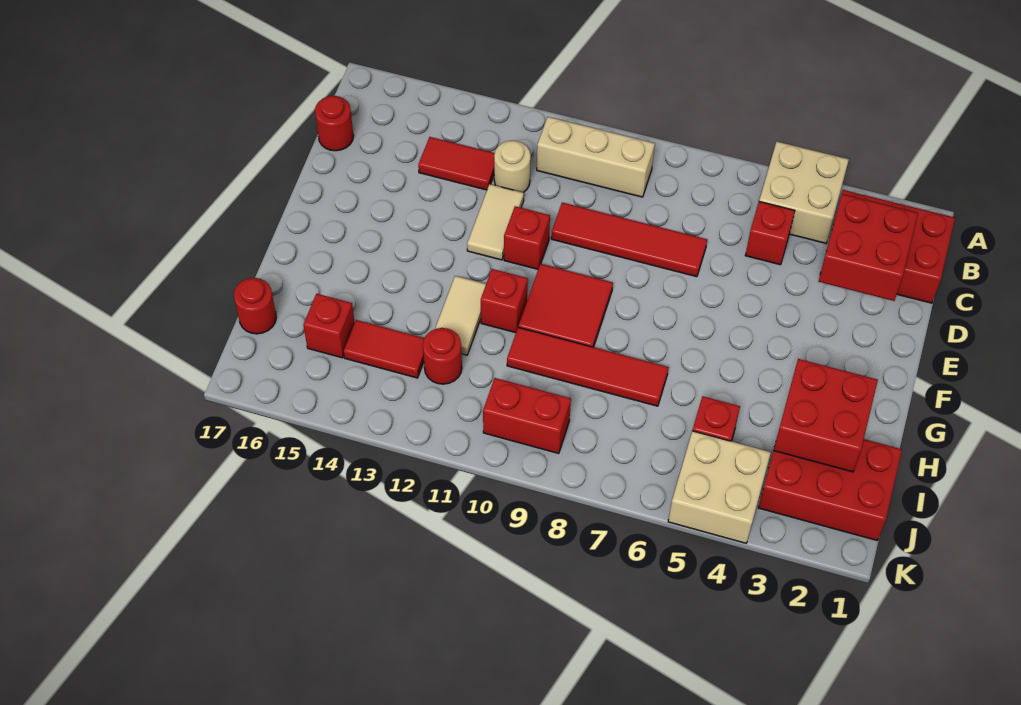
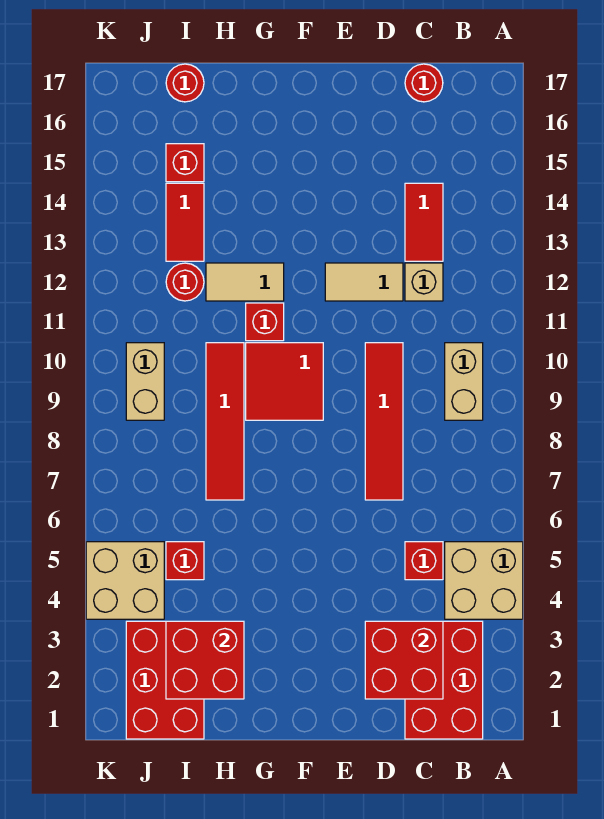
tan 1x3 brick [537,117,655,197] -> tan 1x2 brick [445,343,483,420]
tan 1x1 round brick [494,140,531,193] -> tan 1x1 brick [405,263,443,301]
red 1x1 brick [504,206,550,269] -> none
red 1x2 brick [483,378,571,454] -> tan 1x2 brick [126,343,164,420]

